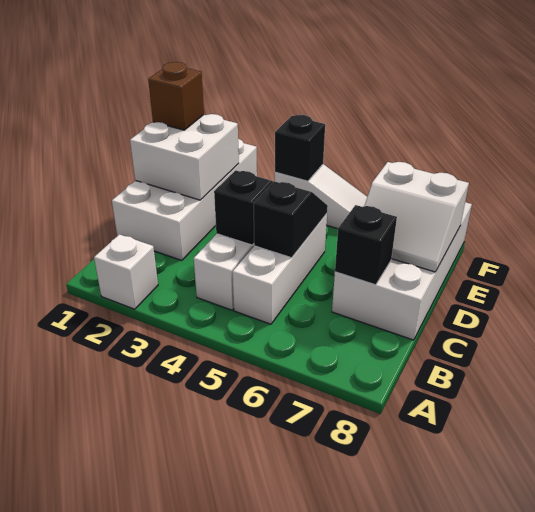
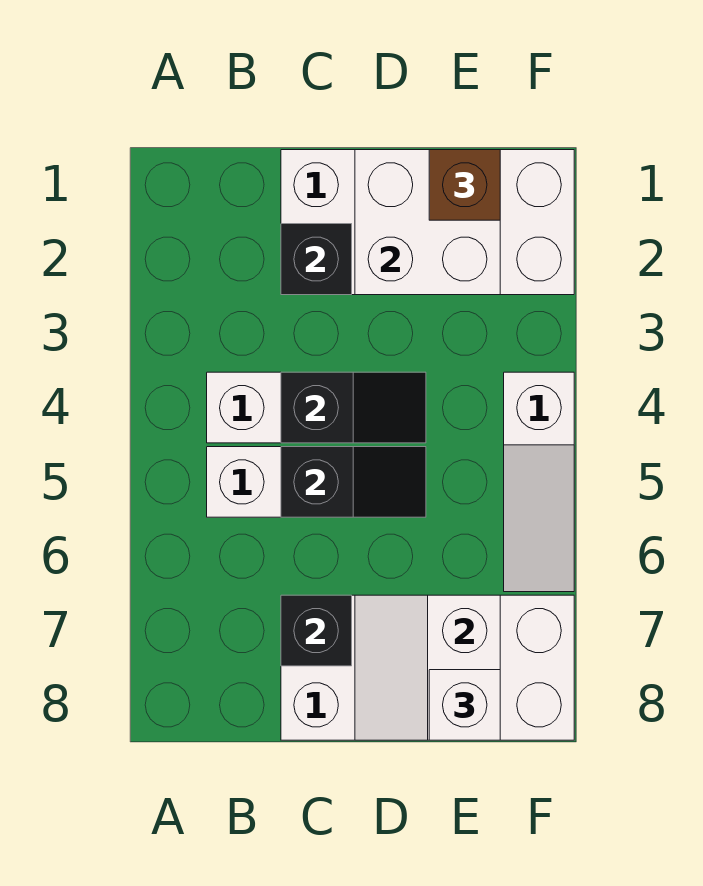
white 1x1 brick [94,234,158,309] -> white 1x1 brick moved to [429,670,500,740]
black 1x1 brick [275,115,325,181] -> black 1x1 brick moved to [281,224,352,295]

